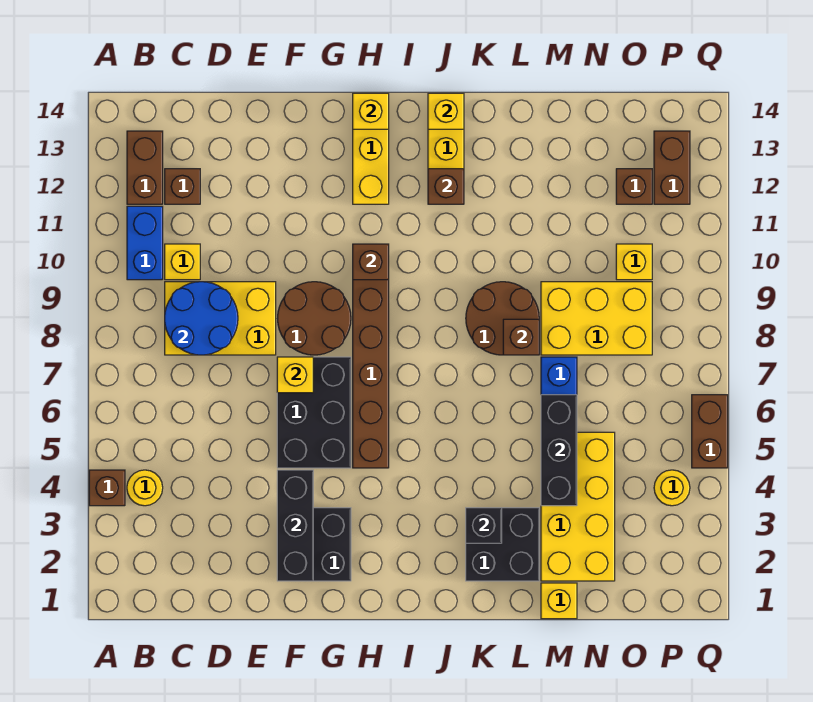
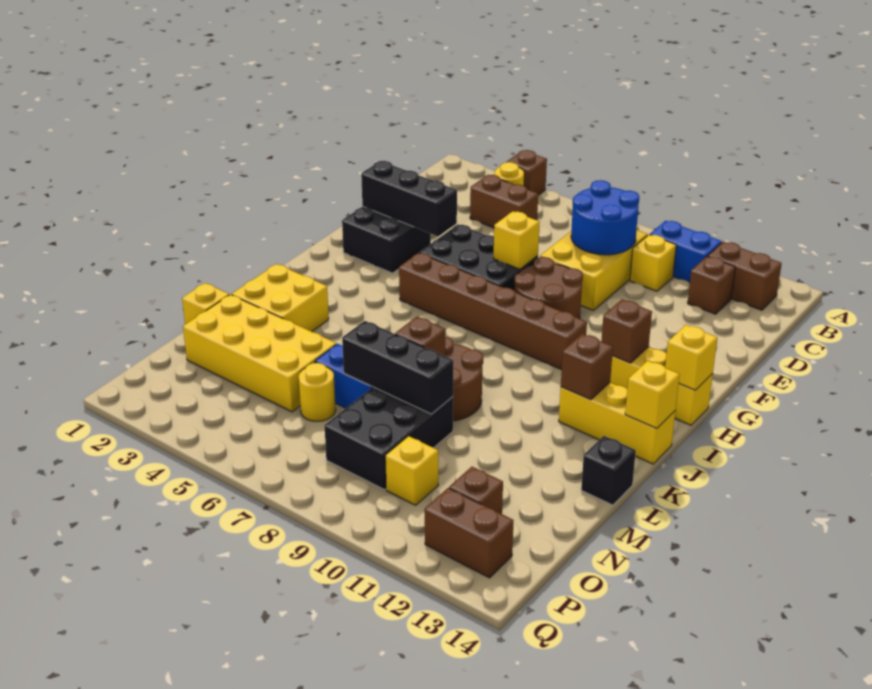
brown 1x1 brick [353,244,389,280] -> brown 1x1 brick moved to [602,300,652,363]
black 2x2 brick [466,508,539,581] -> yellow 2x2 brick [232,264,329,332]
black 1x1 brick [466,508,502,543] -> black 1x1 brick moved to [581,436,636,505]
black 1x3 brick [541,395,577,506] -> black 1x3 brick moved to [342,321,453,414]
yellow 2x3 brick [541,282,652,355] -> black 2x3 brick [324,387,453,490]
yellow 1x1 round brick [654,470,690,506] -> yellow 1x1 round brick moved to [299,363,336,421]
brown 1x2 brick [692,395,728,468] -> brown 1x2 brick moved to [470,175,538,228]

